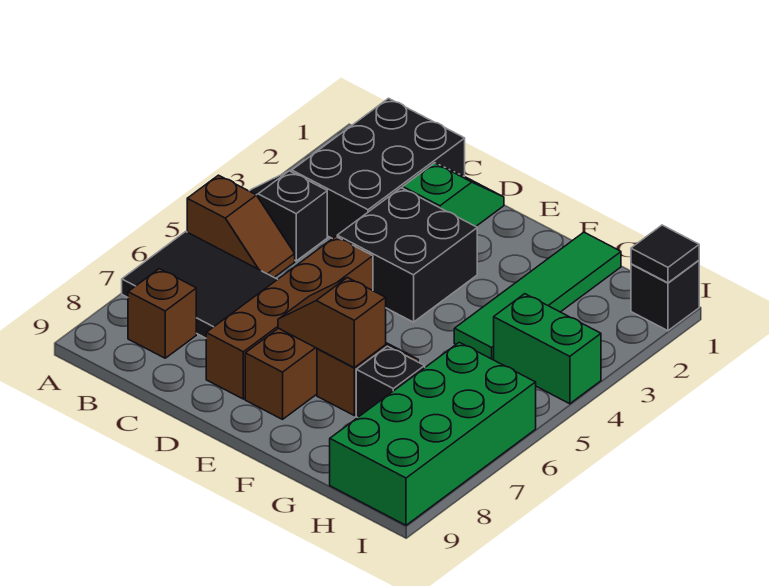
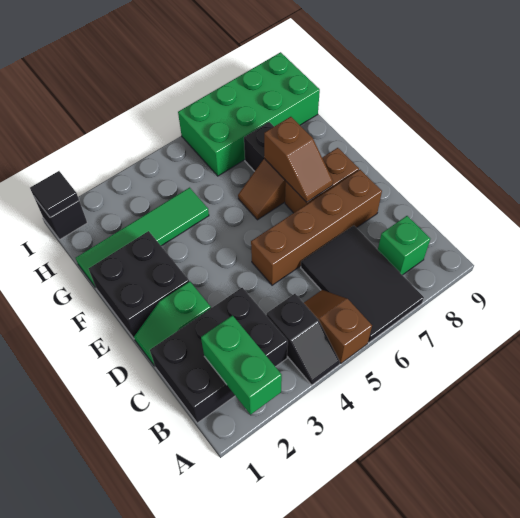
brown 1x1 brick [128,269,196,358] -> green 1x1 brick [378,216,430,275]
black 2x2 brick [337,188,477,322] -> black 2x2 brick moved to [89,231,189,338]
green 1x2 brick [494,294,601,404] -> green 1x2 brick moved to [201,315,282,415]

